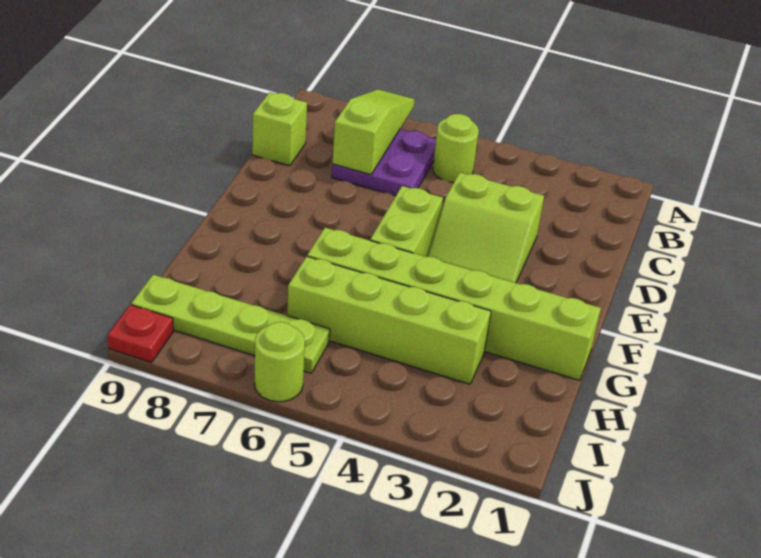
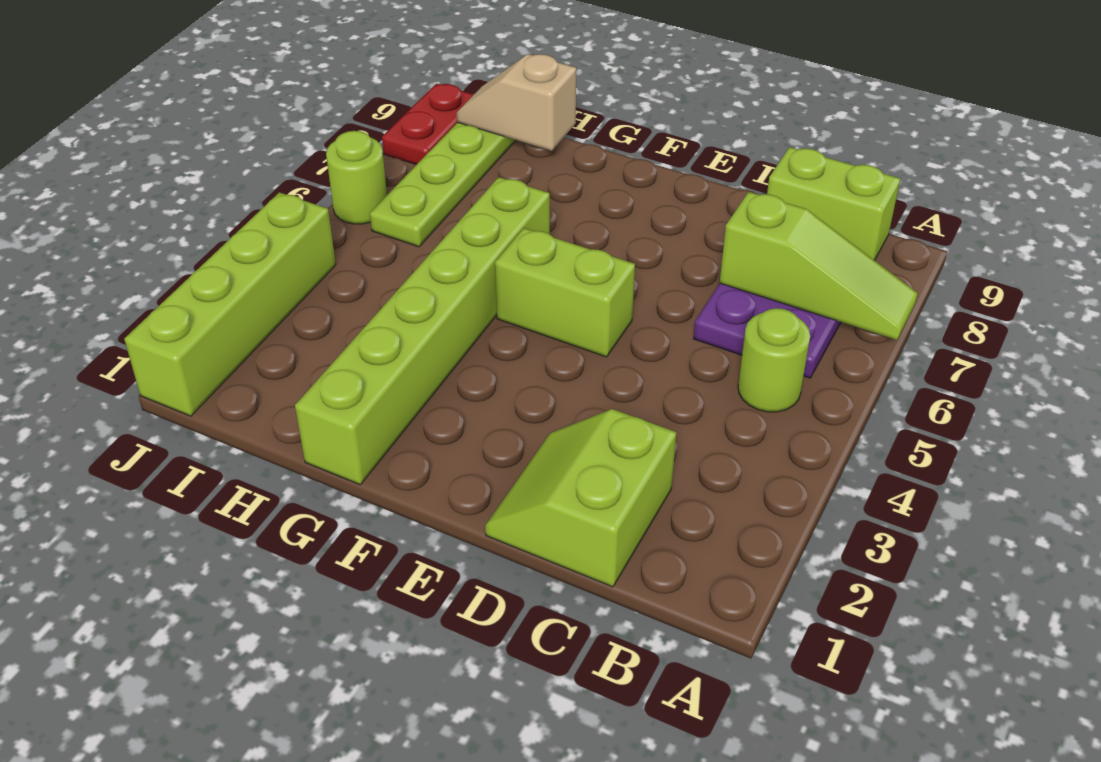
lime 1x1 brick [252,92,307,166] -> lime 1x2 brick [767,147,900,260]
lime 2x2 slope [428,172,544,283] -> lime 2x2 slope moved to [485,409,676,587]
lime 1x4 brick [287,256,491,384] -> lime 1x4 brick moved to [124,192,336,416]
none -> tan 1x2 slope [457,54,576,151]
red 1x1 plate [108,305,173,362] -> red 1x2 plate [382,84,474,165]

